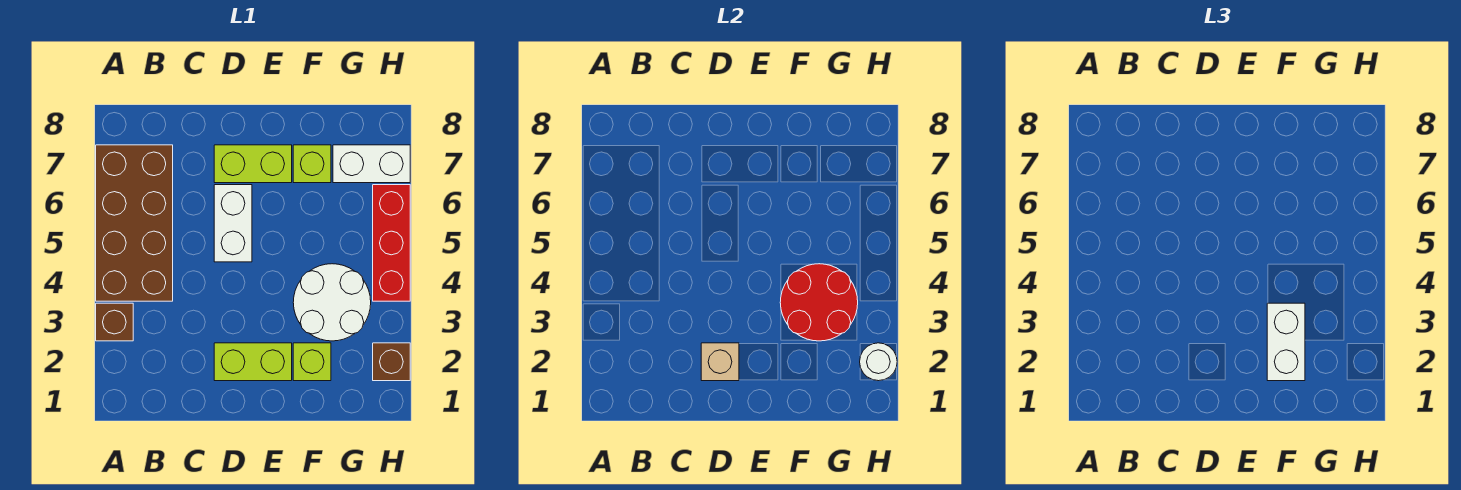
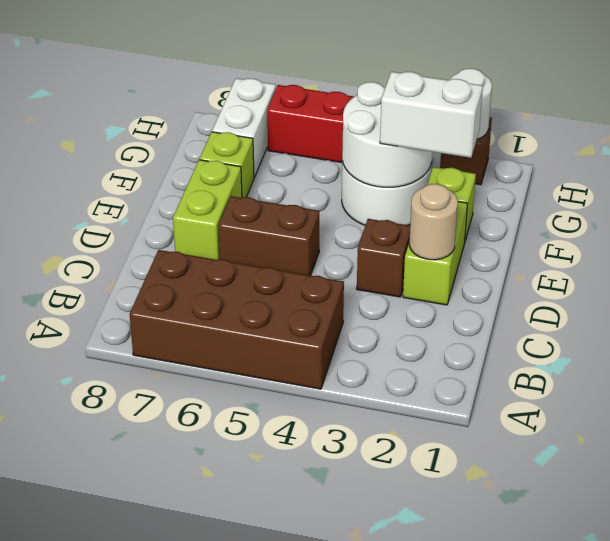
brown 1x1 brick [96,303,133,341] -> brown 1x1 brick moved to [357,219,410,297]
tan 1x1 brick [701,343,739,381] -> tan 1x1 round brick [409,184,458,260]
white 1x2 brick [214,185,252,262] -> brown 1x2 brick [219,196,320,276]
red 2x2 round brick [780,264,858,341] -> white 2x2 round brick [342,82,432,187]

